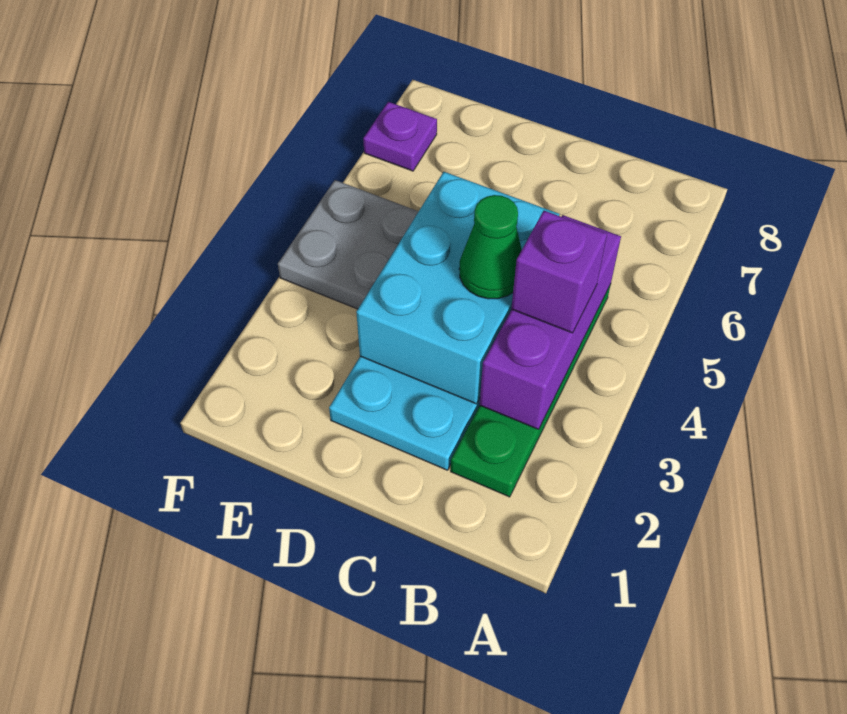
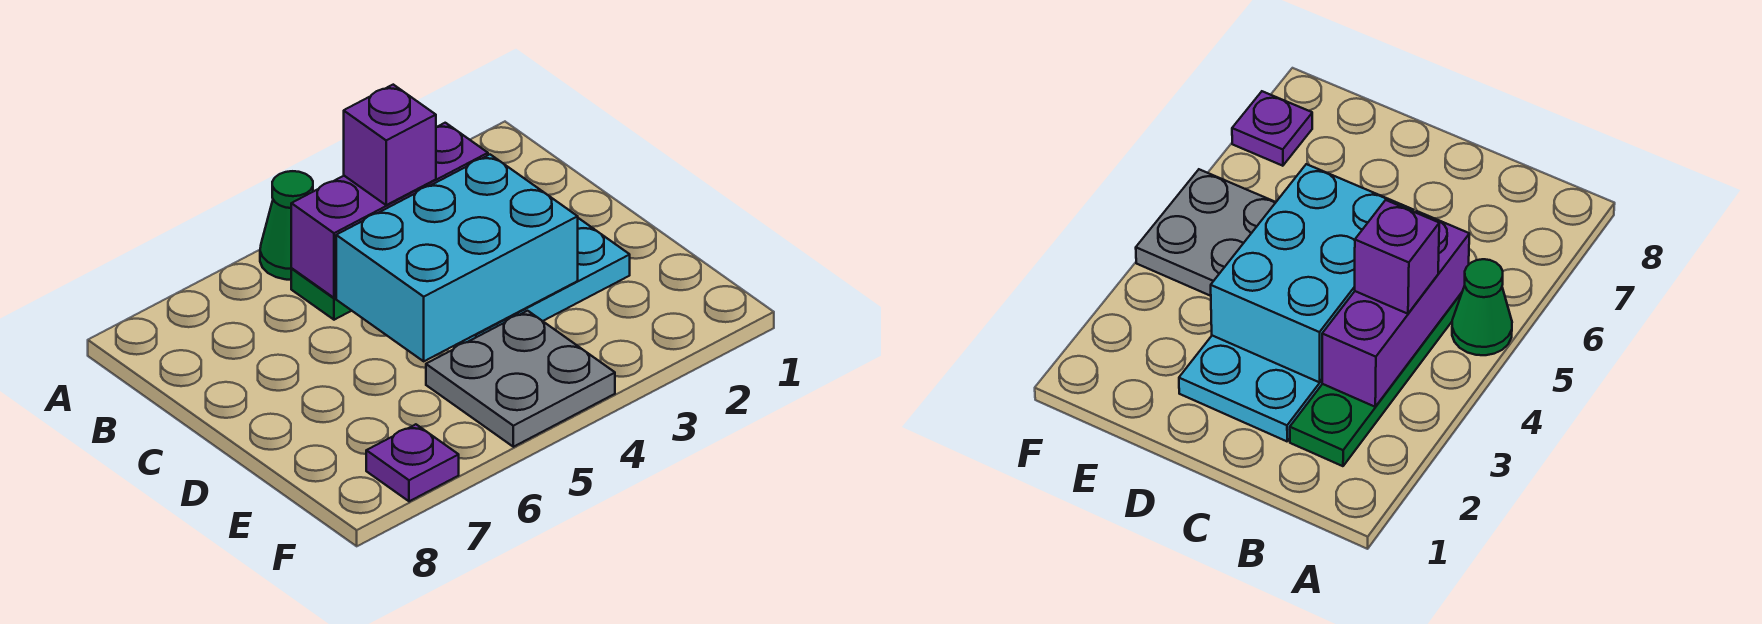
green 1x1 cone [459,195,522,299] -> green 1x1 cone moved to [260,171,313,280]

